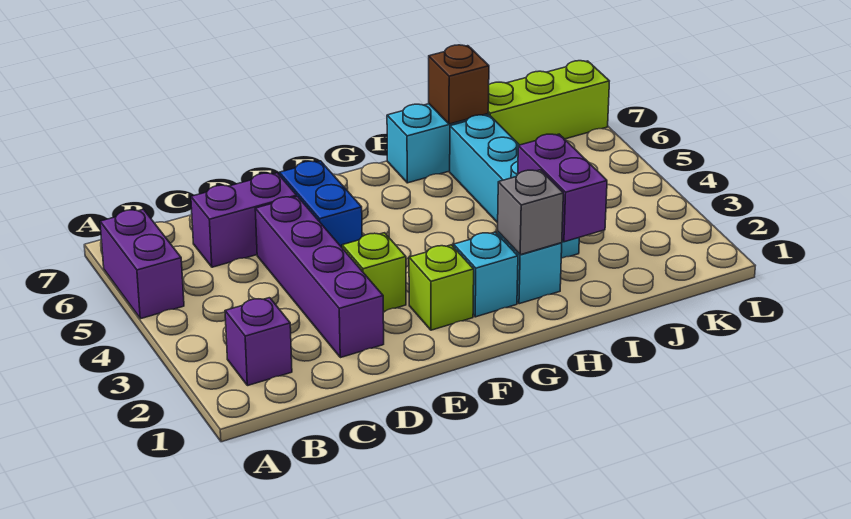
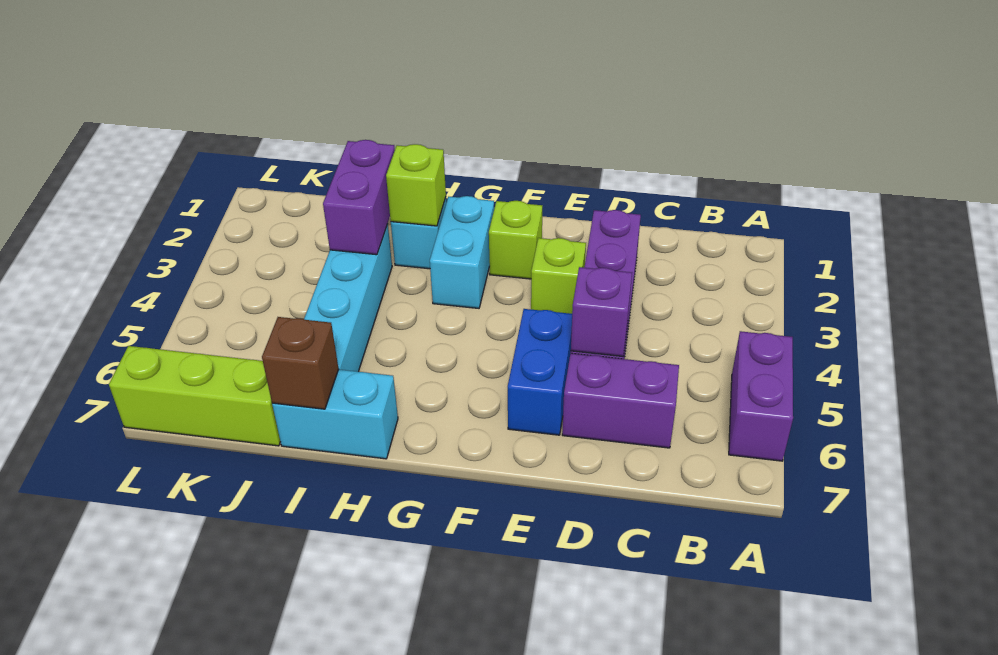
purple 1x1 brick [225,298,292,386] -> purple 1x1 brick moved to [571,267,632,356]
cyan 1x1 brick [454,232,518,317] -> cyan 1x2 brick [430,196,494,308]
grey 1x1 brick [498,170,563,255] -> lime 1x1 brick [386,144,446,226]

